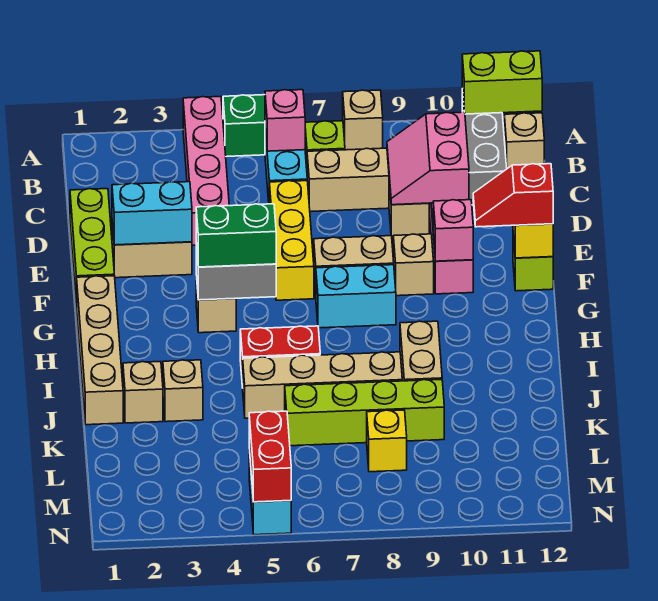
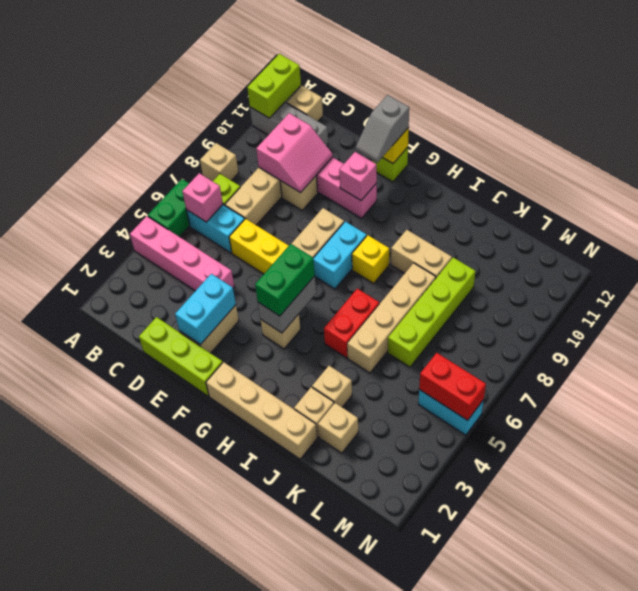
pink 2x2 slope [387,112,469,205] -> pink 2x2 slope turned to [256,113,333,193]
tan 1x1 brick [393,234,434,296] -> tan 1x1 brick moved to [318,403,358,453]
red 1x2 slope [473,164,553,227] -> grey 1x2 slope [356,95,409,163]
yellow 1x1 brick [367,410,407,472] -> yellow 1x1 brick moved to [352,235,389,283]

